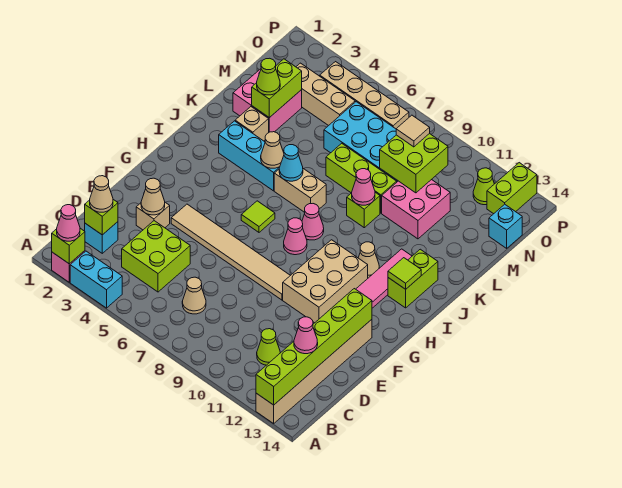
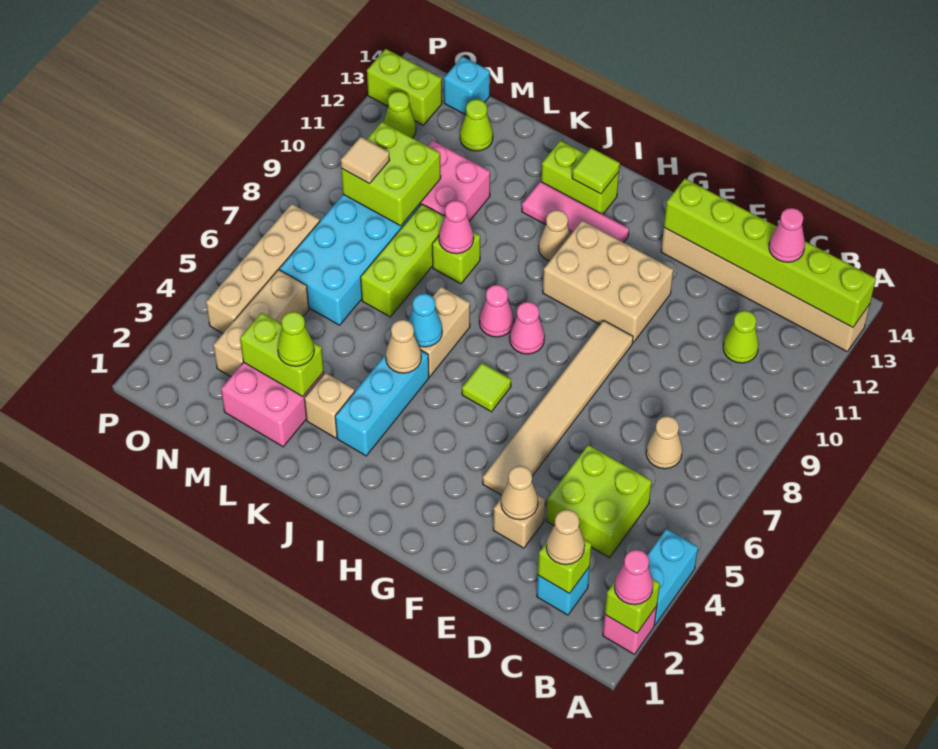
none -> lime 1x1 cone [460,99,493,151]

